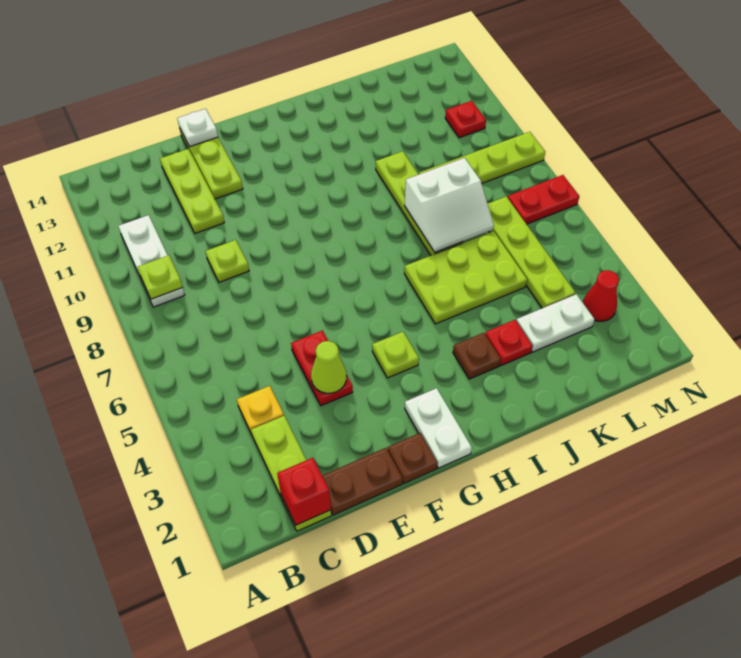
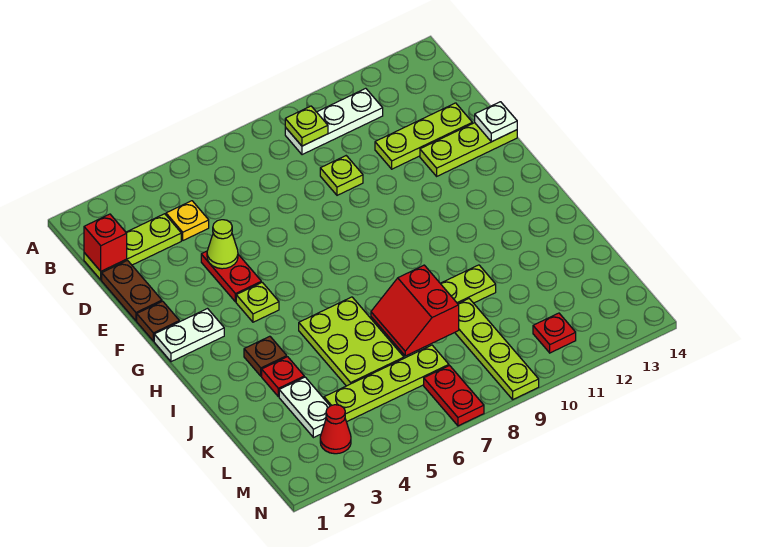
red 1x2 plate [291,331,353,406] -> red 1x2 plate turned to [201,251,261,302]
white 2x2 slope [405,158,494,252] -> red 2x2 slope [371,265,459,356]

